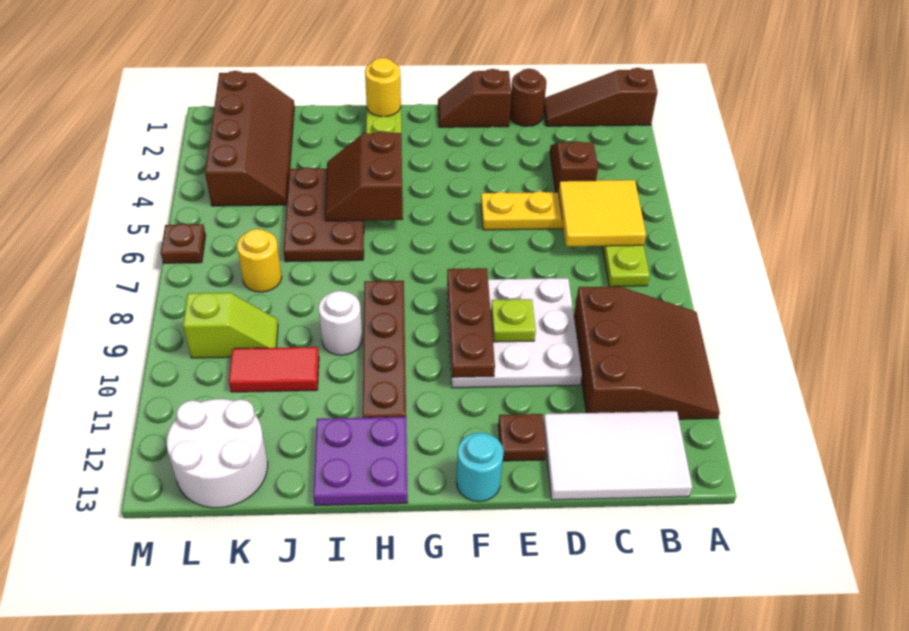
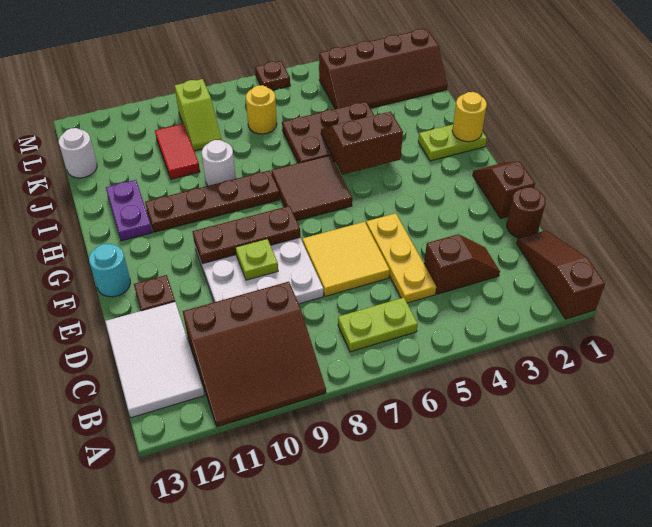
yellow 2x2 tile [558,180,646,246] -> yellow 2x2 tile moved to [303,222,390,296]
none -> brown 2x2 tile [271,155,352,221]
purple 2x2 plate [313,417,408,506] -> purple 1x2 plate [106,180,152,241]
white 2x2 round brick [166,399,268,508] -> white 1x1 round brick [59,128,97,178]

